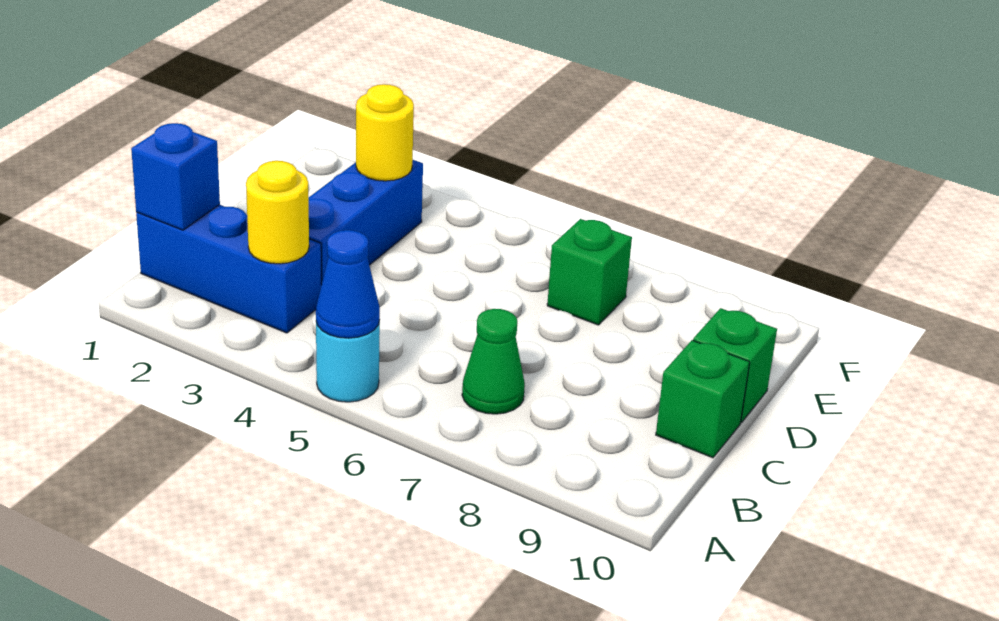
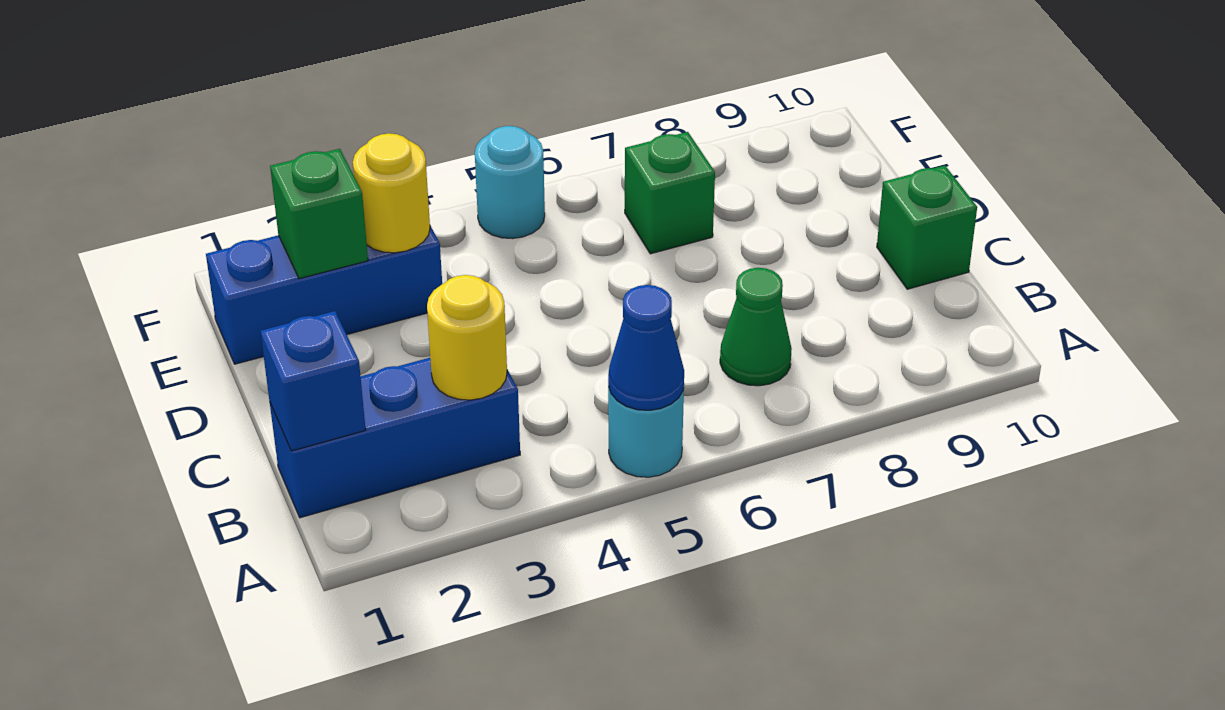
blue 1x3 brick [309,160,423,285] -> blue 1x3 brick turned to [206,226,442,364]
green 1x1 brick [693,308,777,423] -> green 1x1 brick moved to [270,149,368,279]
none -> cyan 1x1 round brick [475,126,545,239]

